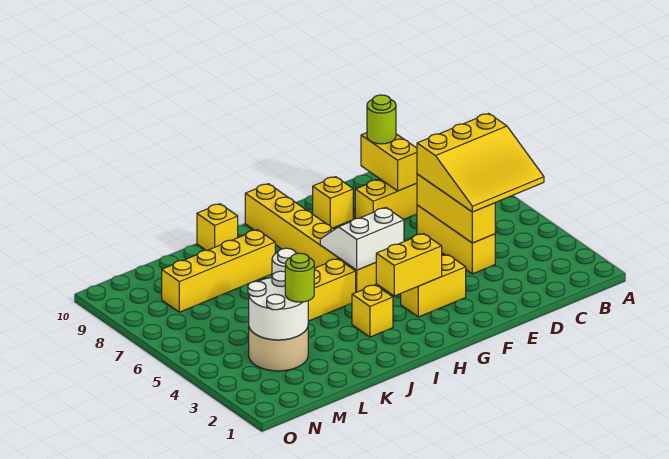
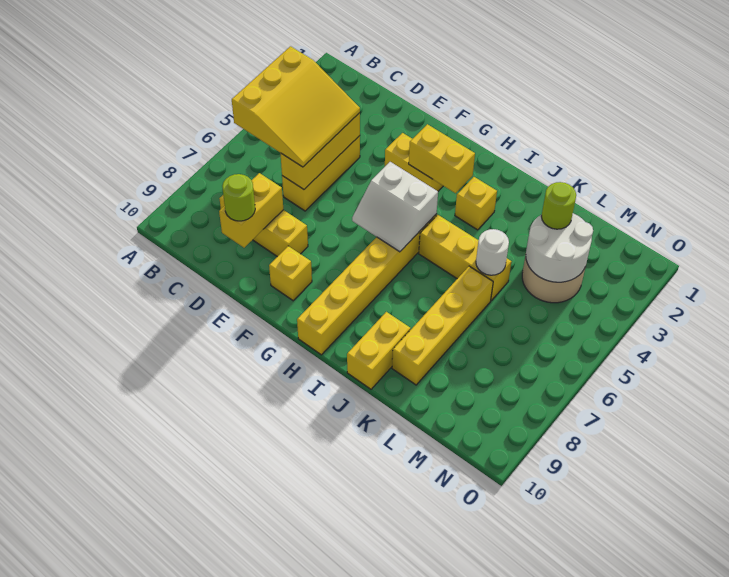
yellow 3x3 slope [417,113,544,212] -> yellow 3x3 slope turned to [232,46,360,167]
yellow 1x4 brick [162,230,275,312] -> yellow 1x4 brick turned to [392,266,493,385]
yellow 1x1 brick [197,204,238,250] -> yellow 1x2 brick [347,312,410,389]

